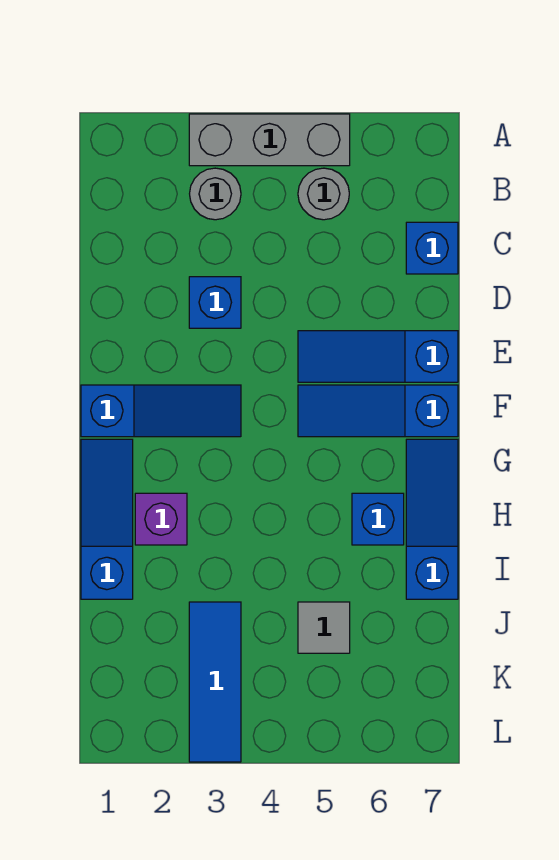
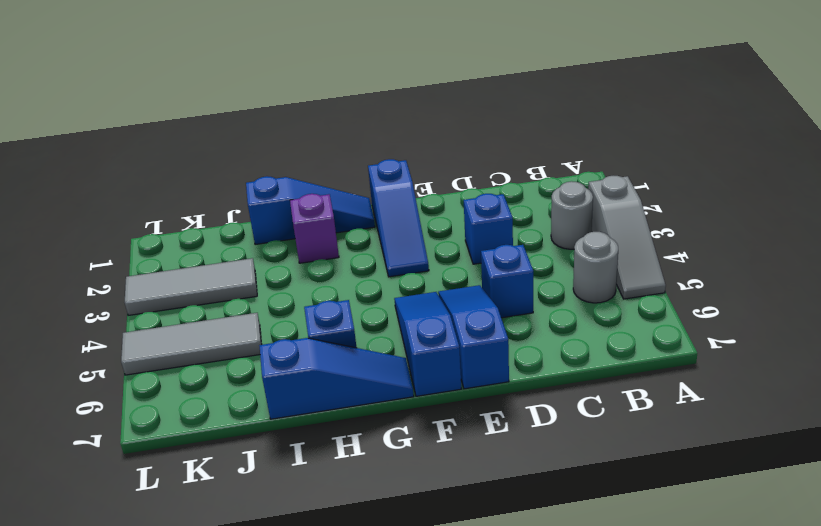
grey 1x3 brick [189,114,350,166] -> grey 1x3 slope [588,176,666,299]
blue 1x1 brick [406,222,458,274] -> blue 1x1 brick moved to [481,245,533,318]
blue 1x3 tile [189,602,241,762] -> grey 1x3 tile [125,258,257,316]
grey 1x1 tile [298,602,350,653] -> grey 1x3 tile [121,313,262,375]

